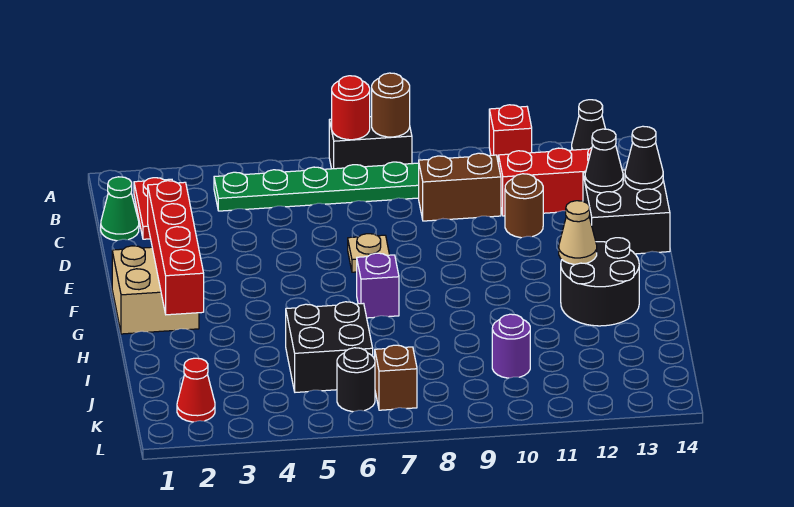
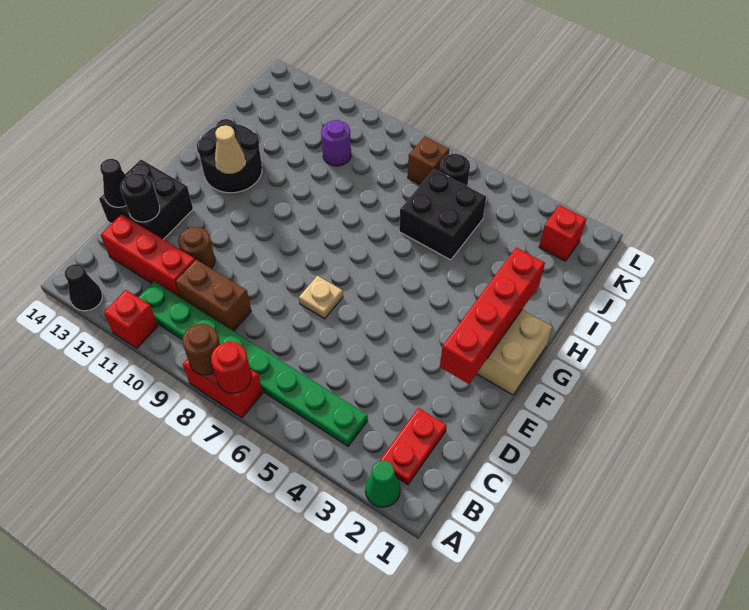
black 1x2 brick [329,117,412,169] -> red 1x2 brick [183,359,263,418]
green 1x1 cone [101,177,139,241] -> green 1x1 cone moved to [365,460,400,507]
black 1x1 cone [585,129,623,193] -> black 1x1 round brick [120,173,160,222]
purple 1x1 brick [357,253,399,318] -> none
red 1x1 cone [177,358,215,422] -> red 1x1 brick [539,205,586,261]

